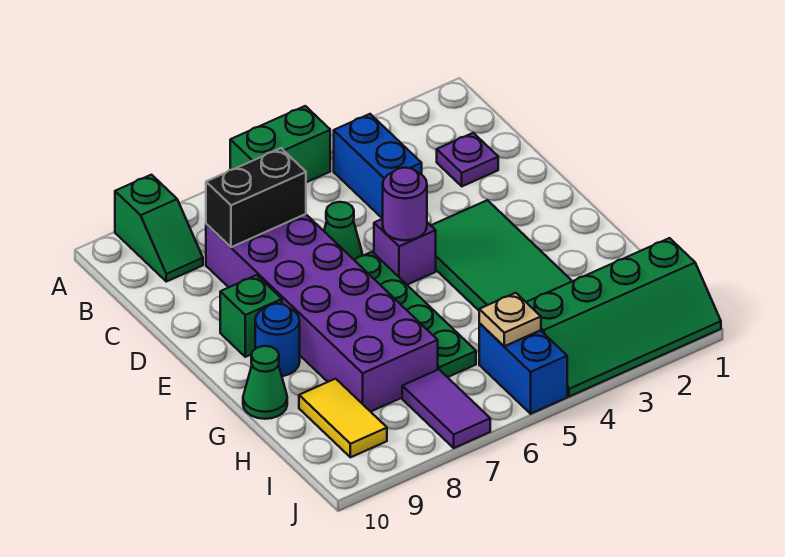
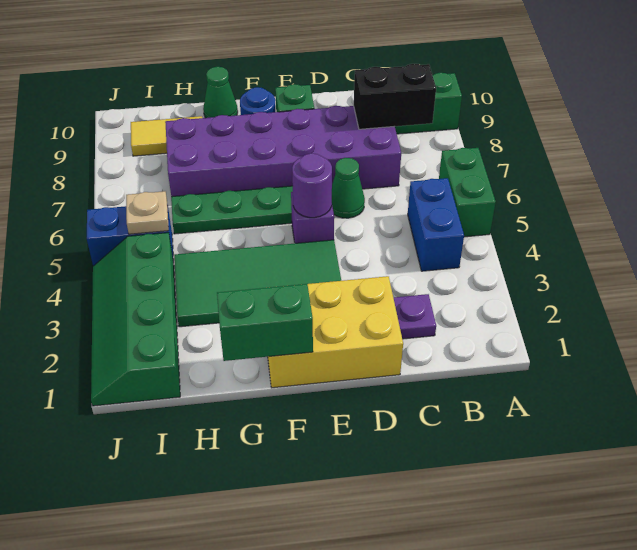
blue 1x2 brick [334,114,422,219] -> blue 1x2 brick turned to [408,178,464,271]
black 1x2 brick [206,148,306,247] -> black 1x2 brick turned to [354,64,436,129]
none -> yellow 2x3 brick [268,276,403,388]
none -> green 1x2 brick [217,284,313,361]
purple 1x2 tile [402,369,490,448] -> none

